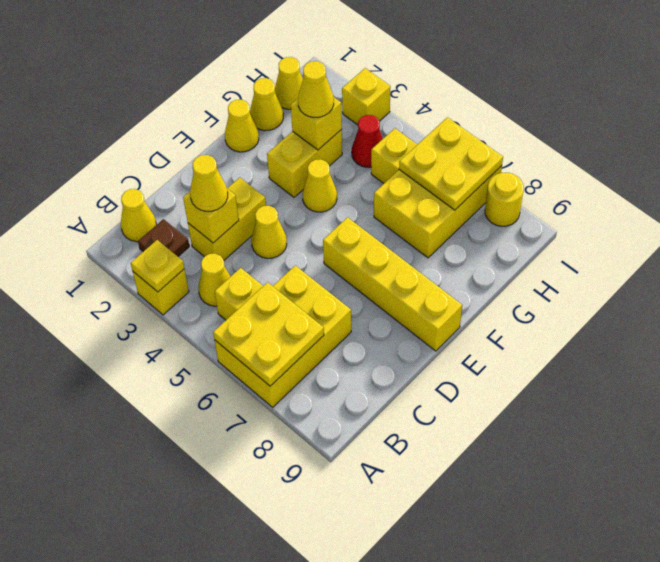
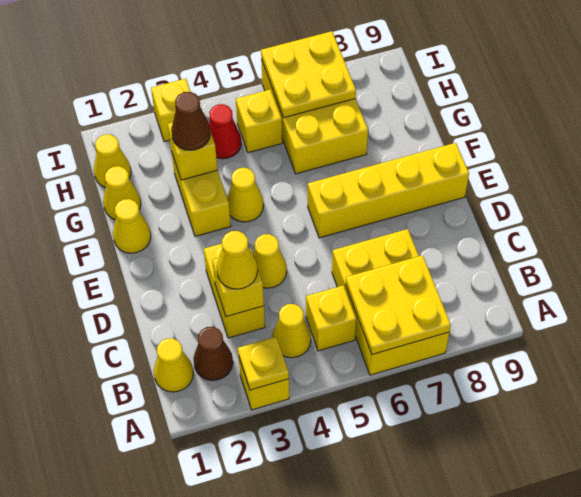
brown 1x1 plate [138,219,189,256] -> brown 1x1 cone [193,327,233,380]
yellow 1x1 cone [298,61,334,117] -> brown 1x1 cone [171,92,210,150]
yellow 1x1 round brick [485,173,524,226] -> none

